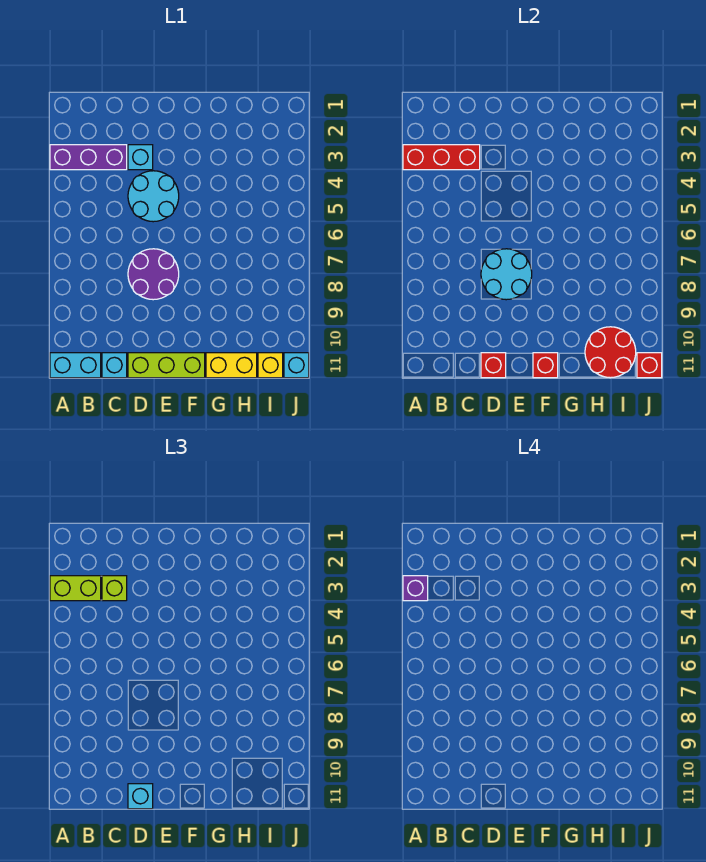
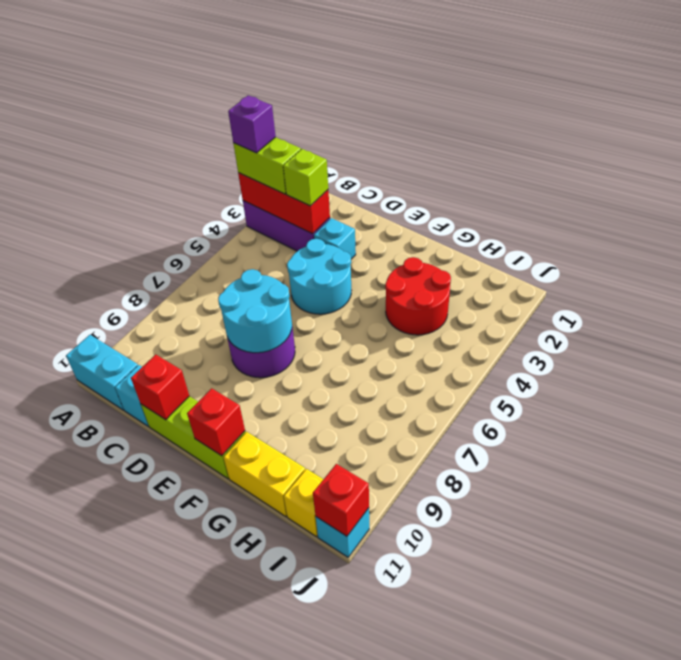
cyan 1x1 brick [128,784,153,809] -> none
red 2x2 round brick [585,327,636,378] -> red 2x2 round brick moved to [385,257,451,335]

